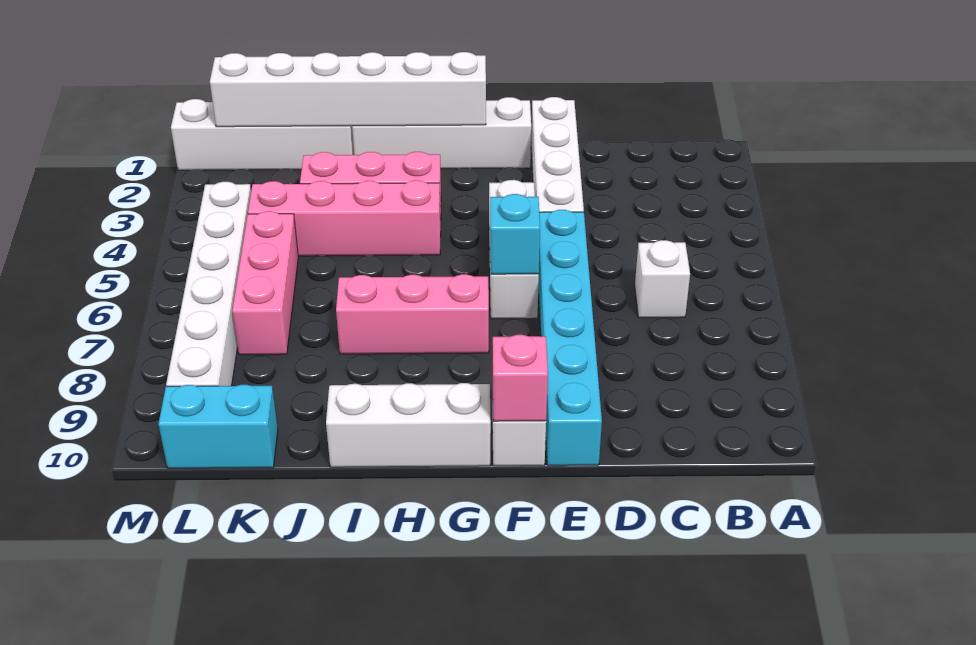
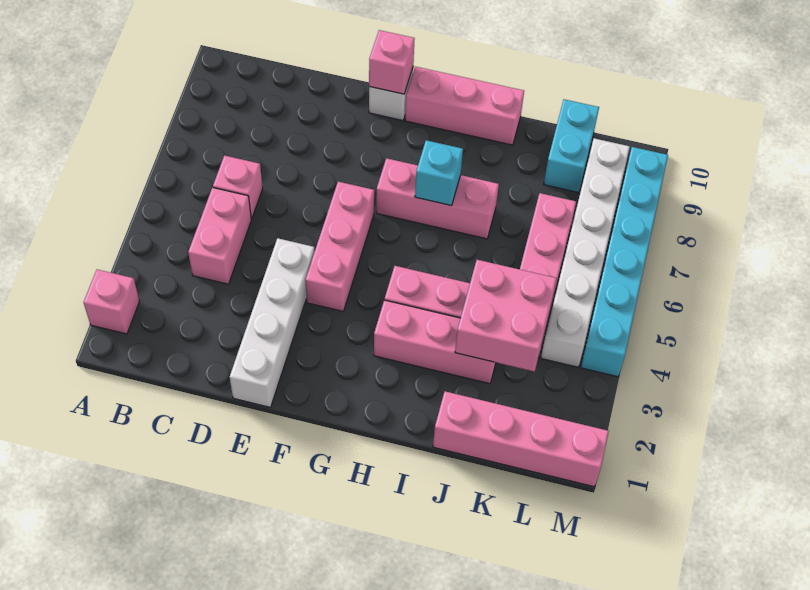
none -> pink 1x1 brick [84,269,139,334]
none -> pink 1x2 brick [188,188,251,284]
white 1x1 brick [635,240,690,318] -> pink 1x1 brick [213,156,263,219]
cyan 1x6 brick [538,210,602,466] -> cyan 1x6 brick moved to [581,147,668,377]
white 1x4 brick [352,97,531,169] -> none
white 1x3 brick [489,180,539,319] -> pink 1x3 brick [306,182,374,311]
cyan 1x1 brick [490,194,540,274] -> cyan 1x1 brick moved to [415,140,463,206]
white 1x6 brick [210,52,486,127] -> none
white 1x3 brick [326,383,491,467] -> pink 1x3 brick [405,67,524,145]
white 1x4 brick [171,99,354,170] -> pink 1x4 brick [433,391,609,487]
none -> pink 2x2 brick [455,260,557,372]
cyan 1x2 brick [158,385,278,468] -> cyan 1x2 brick turned to [544,99,599,193]

